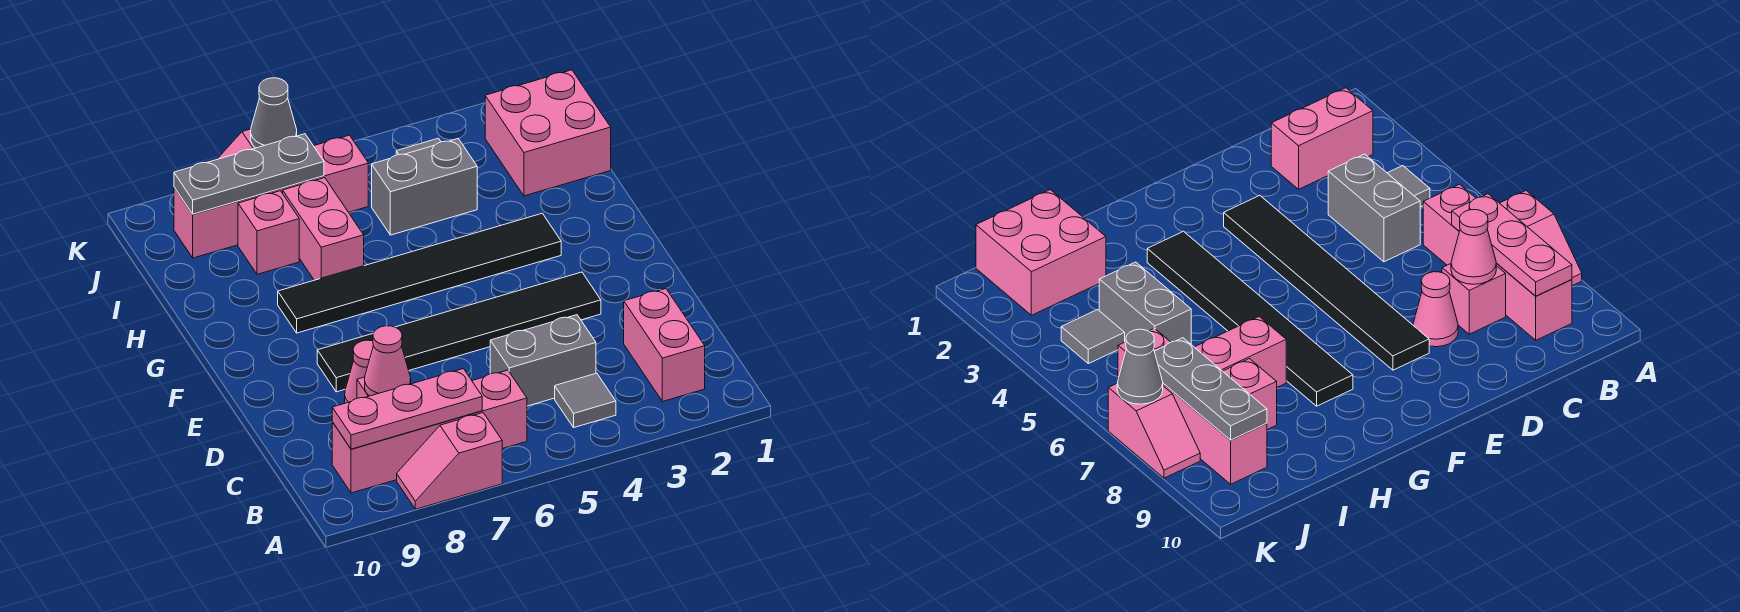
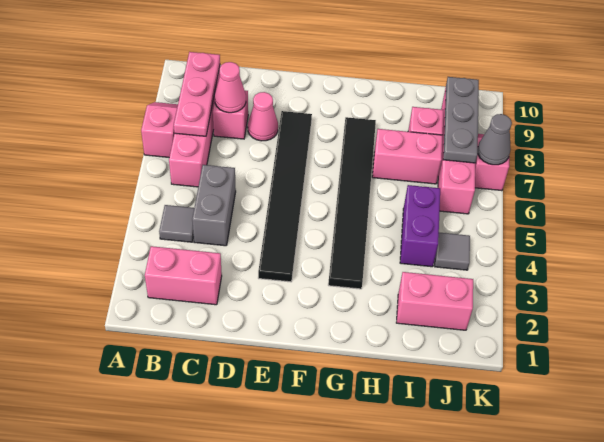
pink 2x2 brick [485,70,611,196] -> pink 1x2 brick [396,272,473,330]
grey 1x2 brick [372,139,477,235] -> purple 1x2 brick [400,185,440,267]

